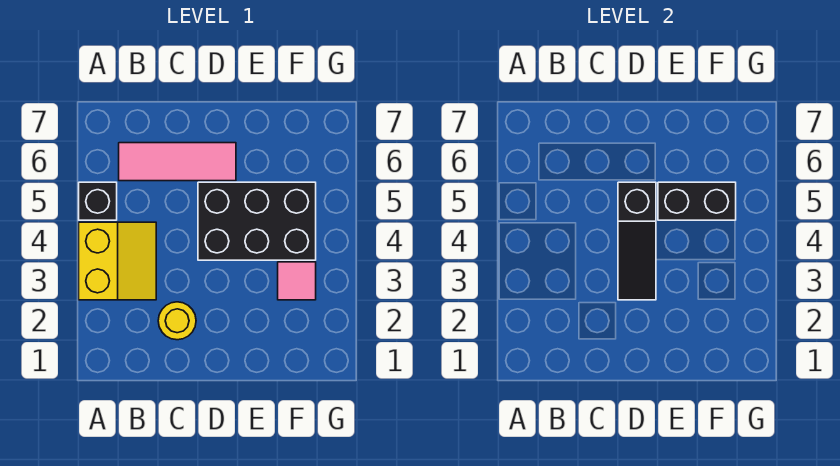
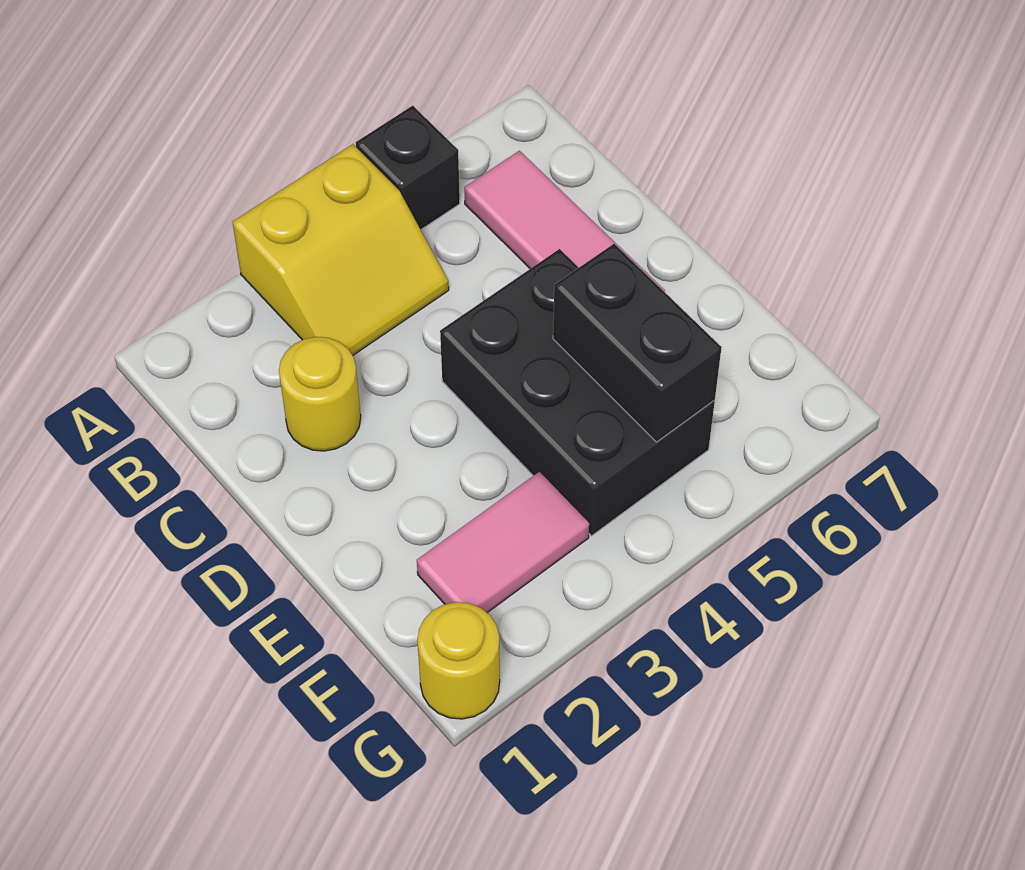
black 1x3 slope [618,182,656,300] -> none
pink 1x1 tile [278,262,316,300] -> pink 1x2 tile [417,472,589,613]
none -> yellow 1x1 round brick [417,602,500,719]

